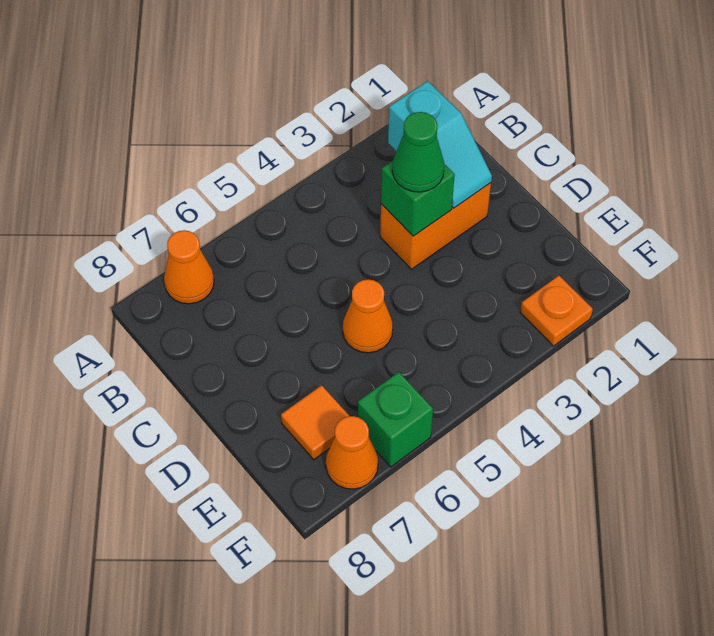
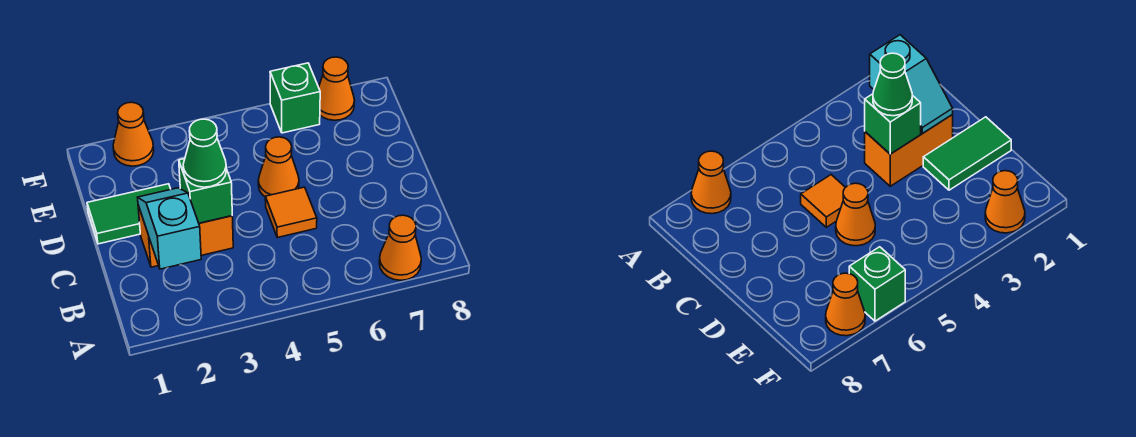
none -> green 1x2 tile [87,184,171,244]
orange 1x1 tile [281,385,350,460] -> orange 1x1 tile moved to [265,187,317,238]
orange 1x1 plate [520,276,593,346] -> orange 1x1 cone [113,102,154,166]

